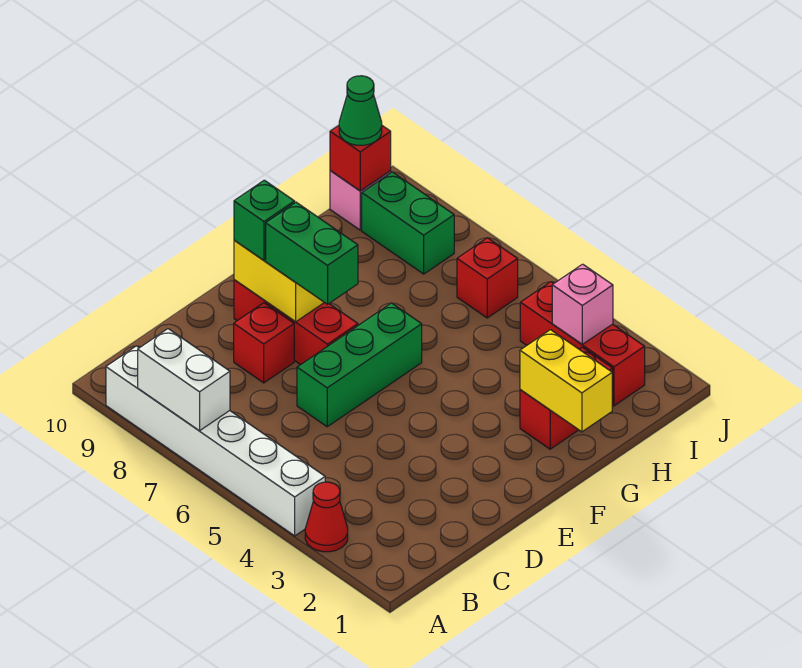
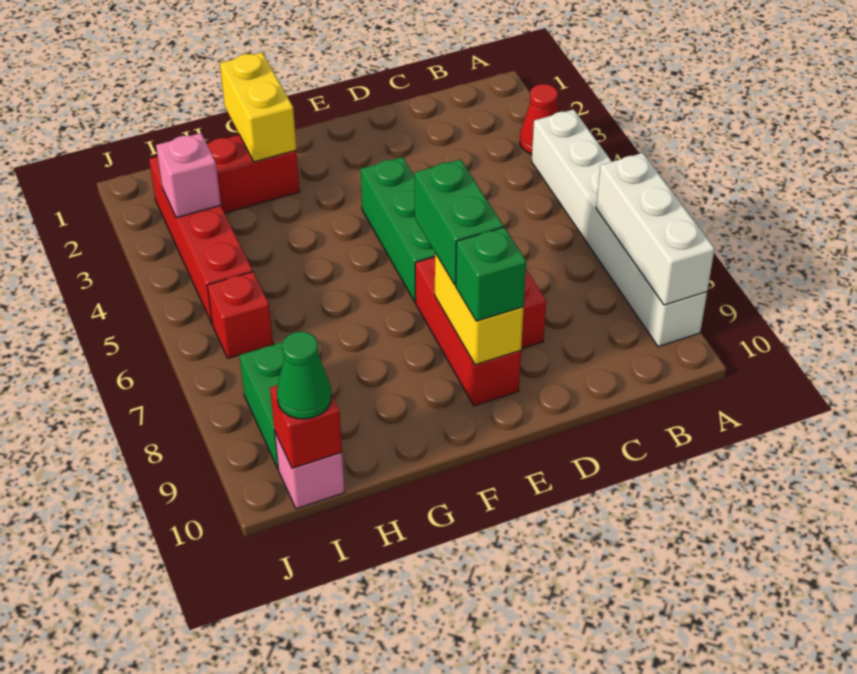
white 1x2 brick [138,329,230,431] -> white 1x3 brick [596,153,715,305]
green 1x3 brick [297,303,422,427] -> green 1x3 brick turned to [361,157,435,302]
red 1x3 brick [520,282,645,406] -> red 1x4 brick [149,157,253,323]

